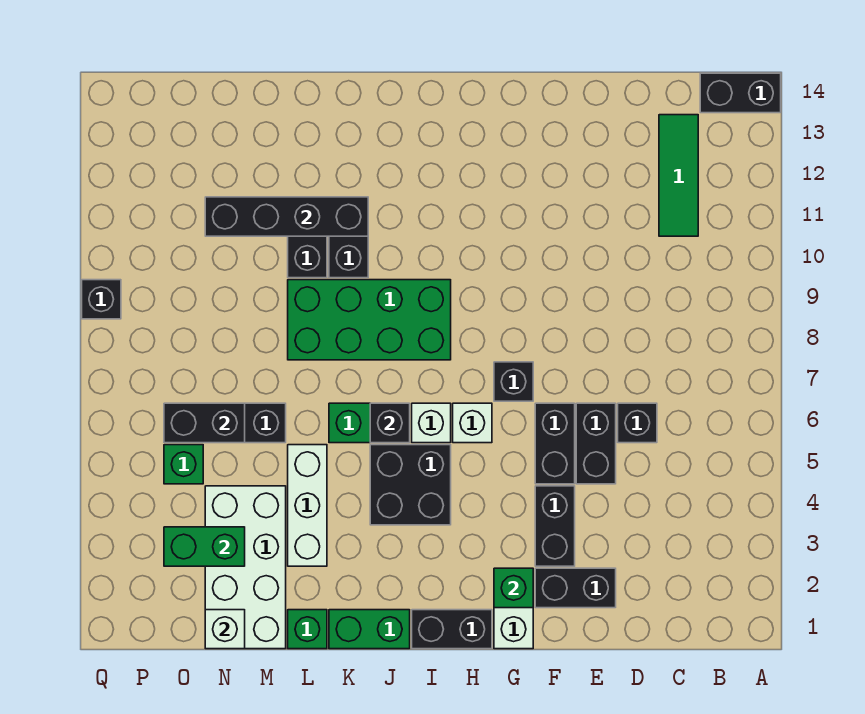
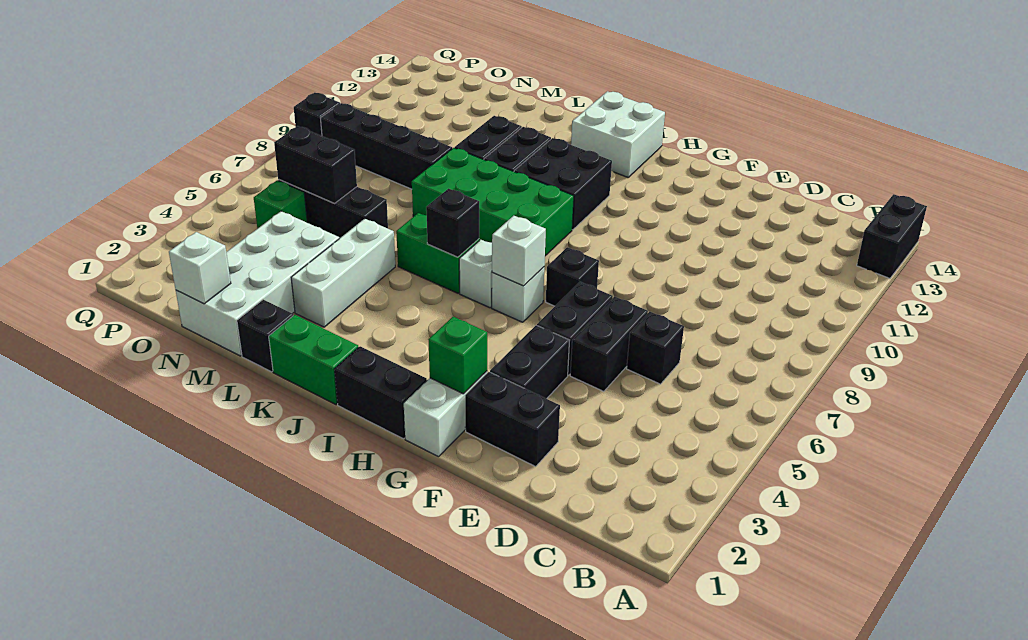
black 1x2 brick [700,73,781,113] -> black 1x2 brick turned to [857,194,927,278]
green 1x3 tile [659,115,698,236] -> none
none -> white 1x1 brick [492,216,546,286]
black 2x2 brick [370,445,451,525] -> black 2x2 brick moved to [514,138,612,230]
none -> white 2x2 brick [571,91,665,177]
black 1x4 brick [205,197,368,236] -> black 1x4 brick moved to [321,103,452,189]
green 1x1 brick [288,610,327,649] -> black 1x1 brick [237,300,293,372]
green 1x2 brick [164,527,245,566] -> none

